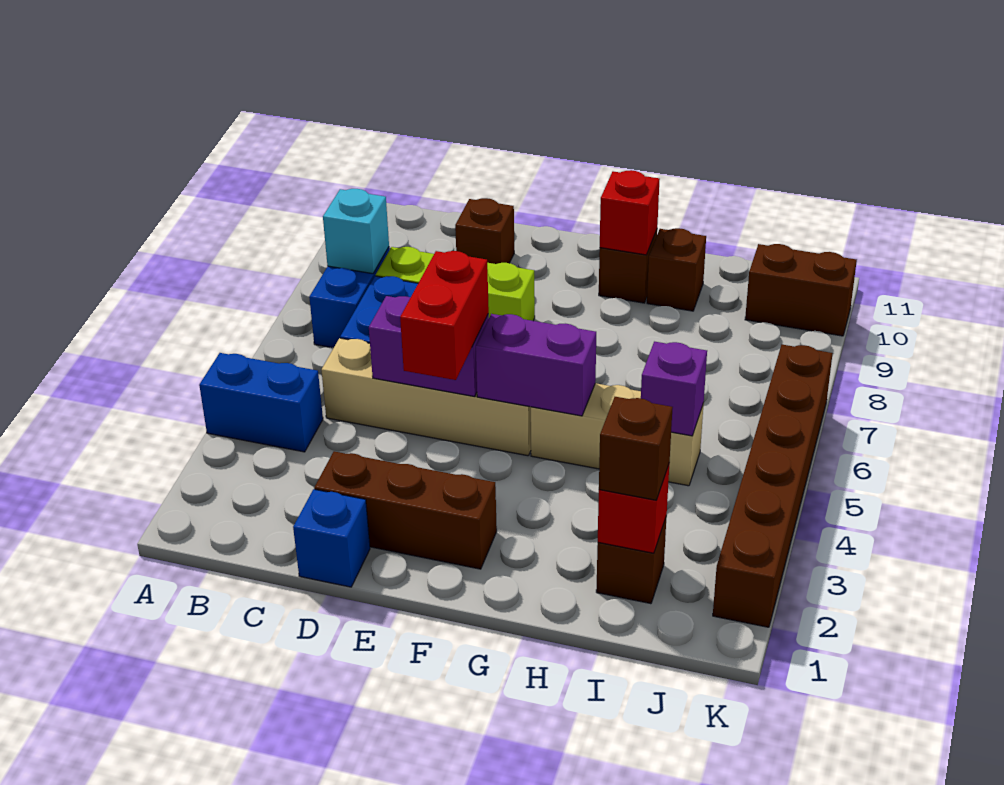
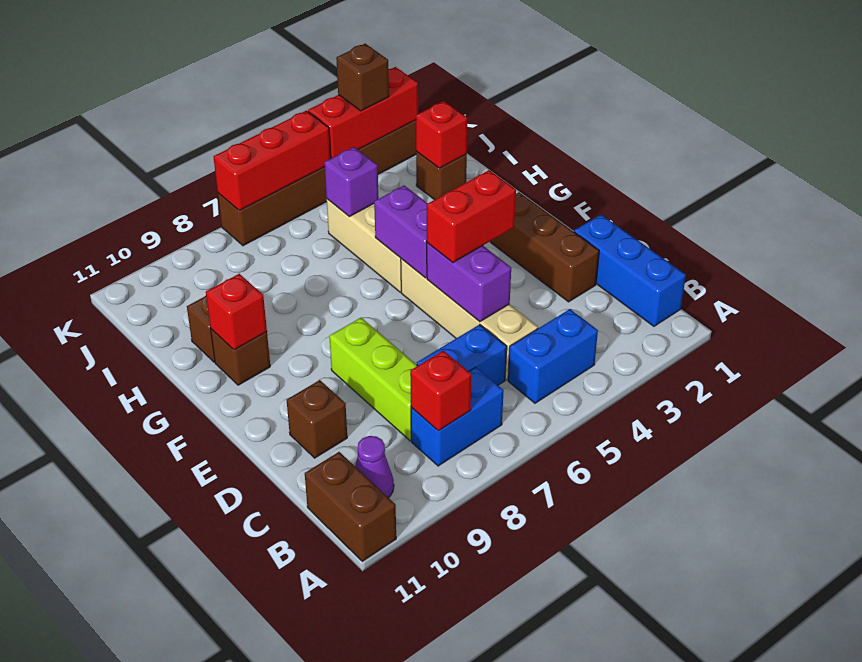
blue 1x2 brick [199,353,323,452] -> blue 1x2 brick turned to [508,309,598,403]
cyan 1x1 brick [323,189,389,274] -> red 1x1 brick [410,351,471,431]
none -> purple 1x1 cone [355,436,394,498]
blue 1x1 brick [293,489,370,587] -> blue 1x3 brick [574,215,686,326]
brown 1x1 brick [599,397,673,500] -> brown 1x1 brick moved to [336,44,389,111]
brown 1x2 brick [745,244,857,336] -> brown 1x2 brick moved to [305,452,396,561]
none -> red 1x3 brick [308,67,418,158]
none -> red 1x3 brick [213,111,331,211]

